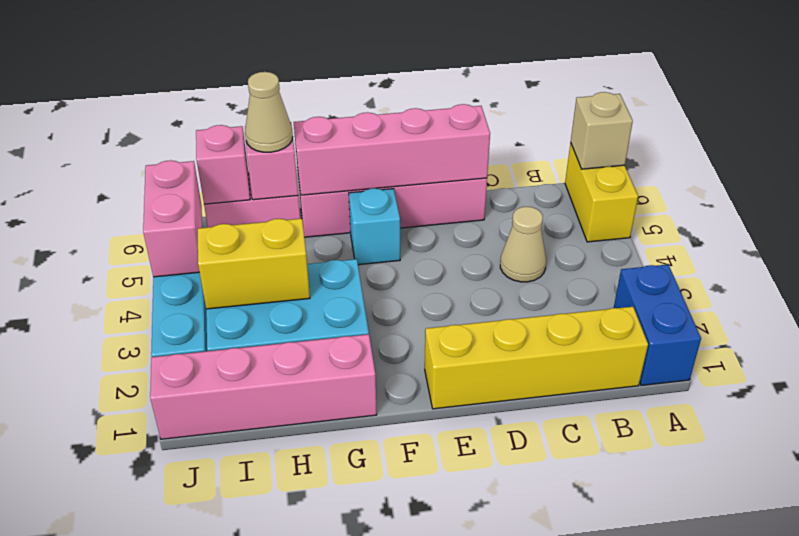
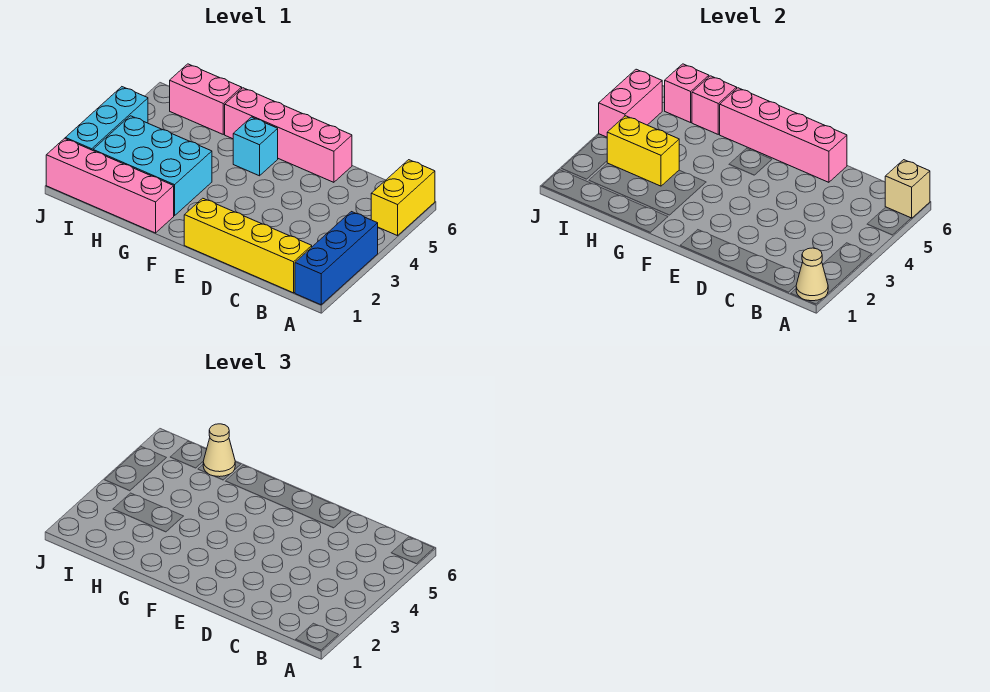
blue 1x2 brick [614,264,701,386] -> blue 1x3 brick [295,212,378,305]
tan 1x1 cone [500,207,546,282] -> tan 1x1 cone moved to [796,248,828,301]

